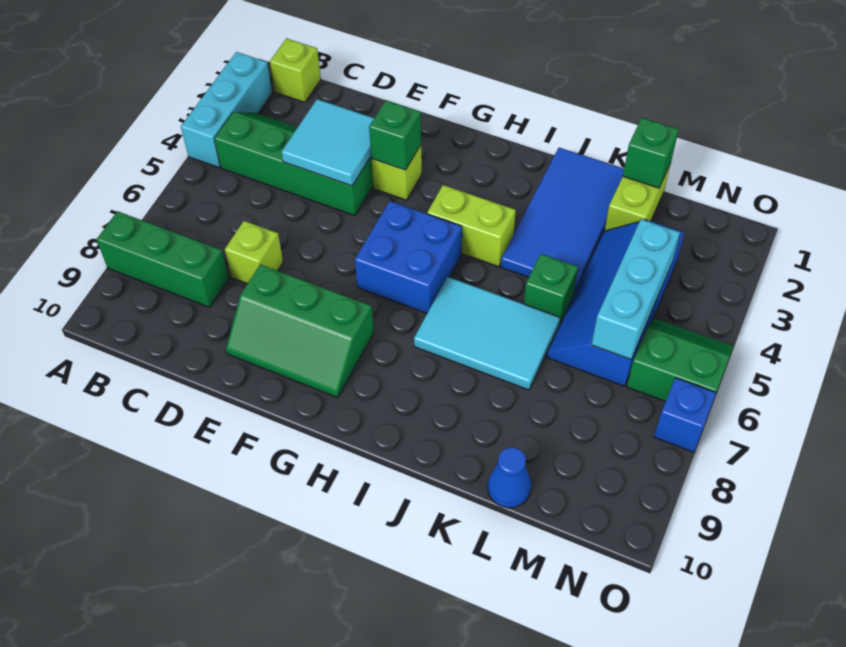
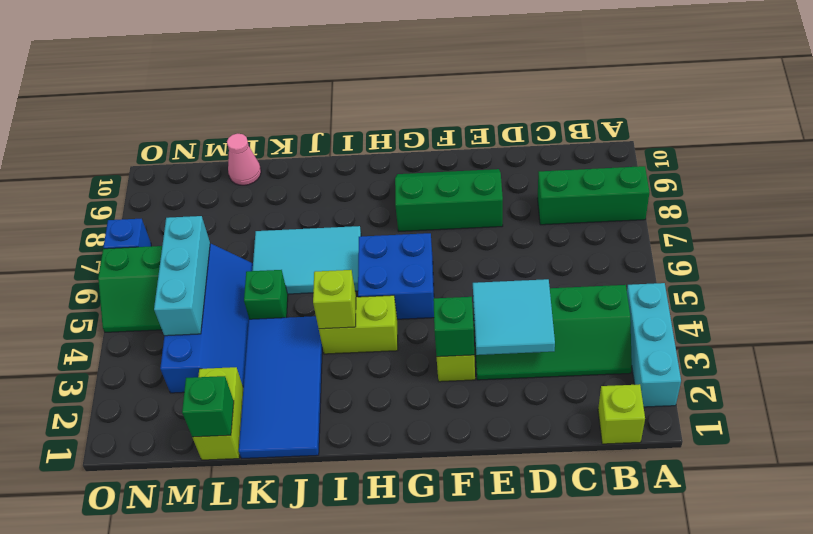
lime 1x1 brick [225,221,283,284] -> lime 1x1 brick moved to [313,270,356,329]
blue 1x1 cone [488,447,531,508] -> pink 1x1 cone [227,134,261,185]

